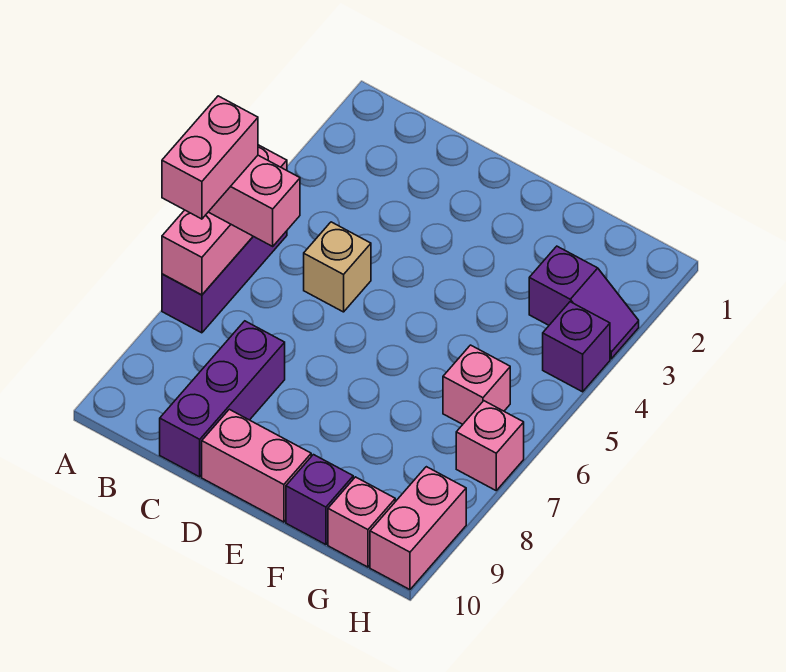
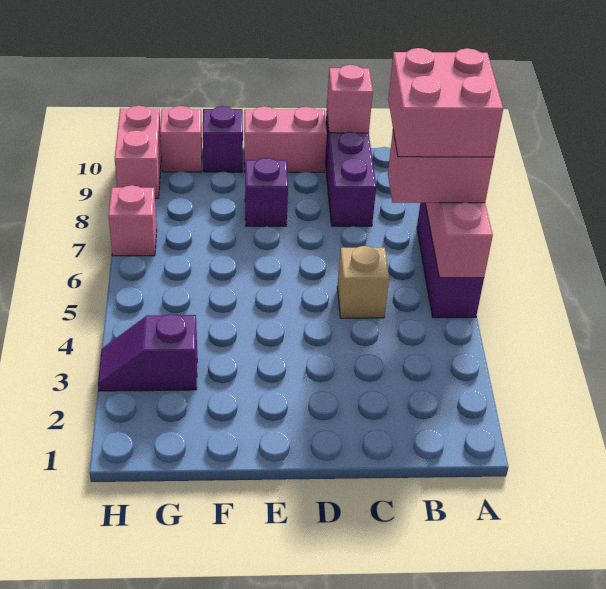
pink 1x2 brick [162,96,258,219] -> pink 2x2 brick [388,48,503,157]
pink 1x1 brick [443,345,510,424] -> pink 1x1 brick moved to [327,65,373,133]
purple 1x1 brick [543,302,610,392] -> purple 1x1 brick moved to [245,158,288,226]

